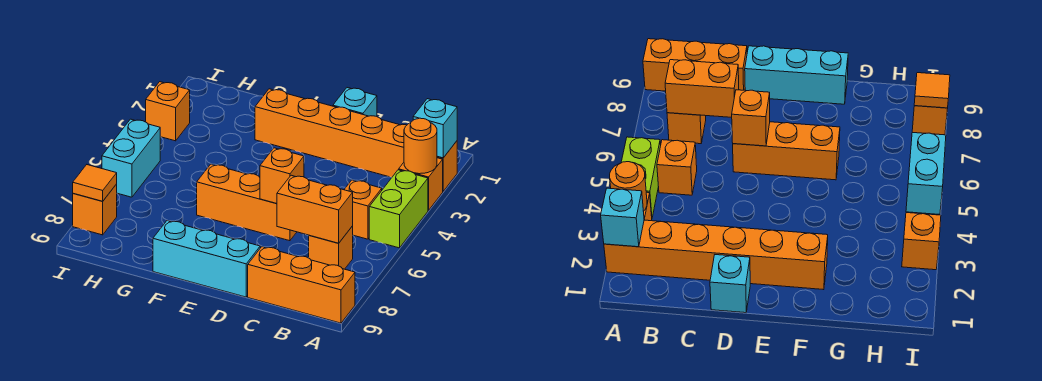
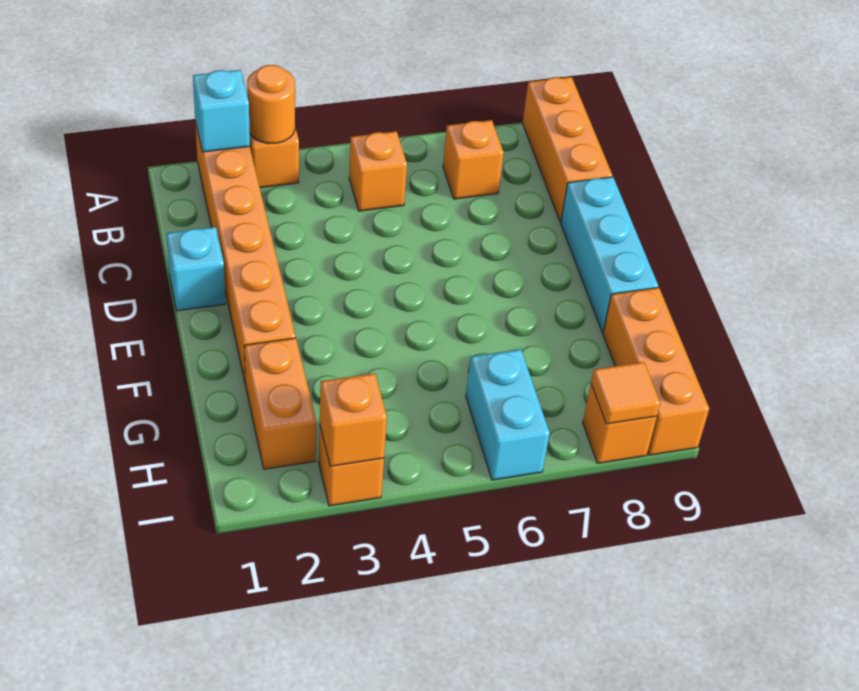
lime 1x2 brick [369,170,428,248] -> none
orange 1x2 brick [277,175,353,243] -> orange 1x2 brick moved to [244,338,316,469]
orange 1x3 brick [197,164,297,241] -> orange 1x3 brick moved to [603,287,709,455]
orange 1x1 brick [260,148,304,204] -> orange 1x1 brick moved to [320,373,387,466]
cyan 1x2 brick [102,119,160,197] -> cyan 1x2 brick turned to [466,349,550,480]

